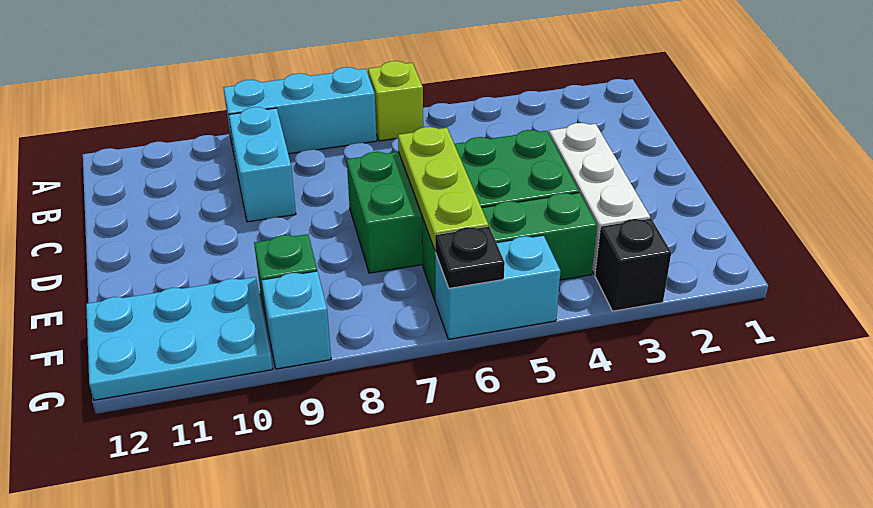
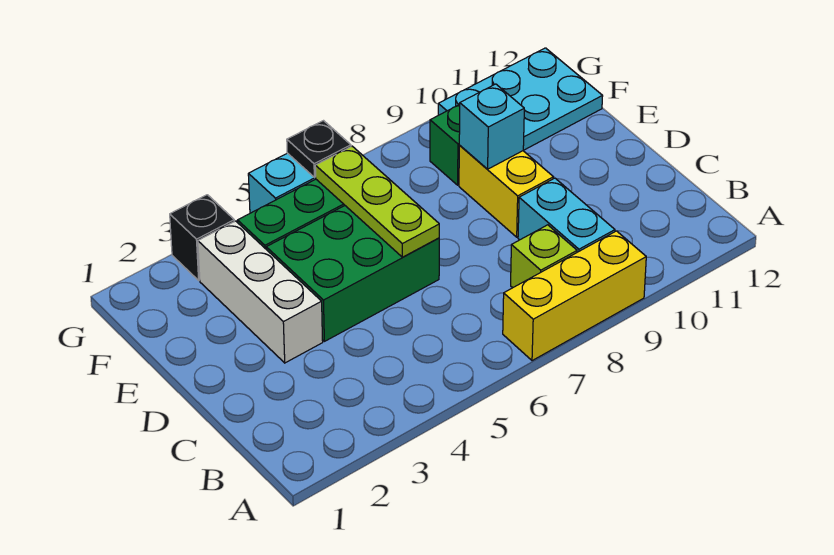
lime 1x1 brick [368,61,423,141] -> lime 1x1 brick moved to [511,225,577,288]
cyan 1x3 brick [223,67,377,158] -> yellow 1x3 brick [503,231,646,361]
green 2x4 brick [347,130,579,273] -> green 2x3 brick [266,206,439,341]
none -> yellow 1x2 brick [459,146,553,237]
cyan 1x1 brick [262,271,331,369] -> cyan 1x1 brick moved to [459,84,524,169]

